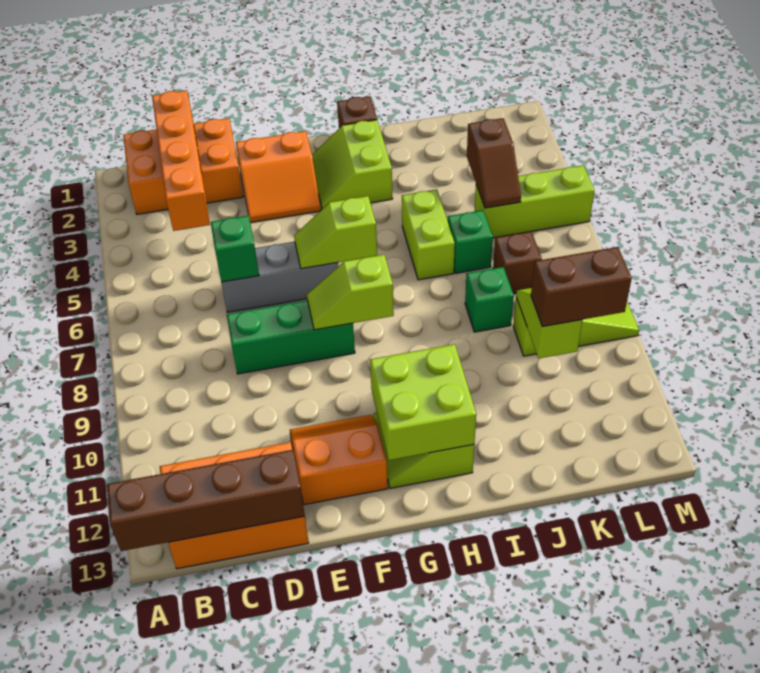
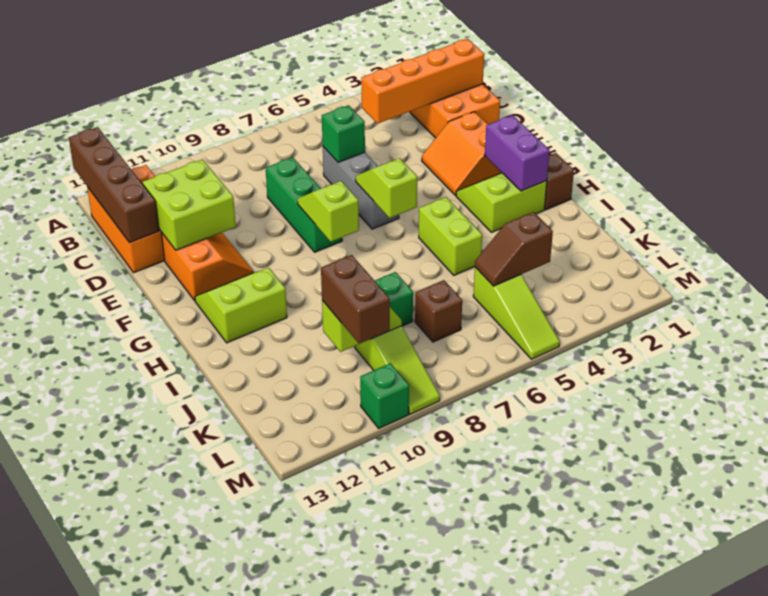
none -> purple 1x2 brick [485,115,550,191]
lime 2x2 brick [370,344,476,460] -> lime 2x2 brick moved to [143,159,236,250]
lime 1x2 brick [402,189,455,280] -> lime 1x2 brick turned to [419,197,482,275]
green 1x1 brick [448,210,493,273] -> green 1x1 brick moved to [360,363,409,428]
lime 1x3 brick [474,165,594,238] -> lime 1x3 slope [473,267,560,359]

